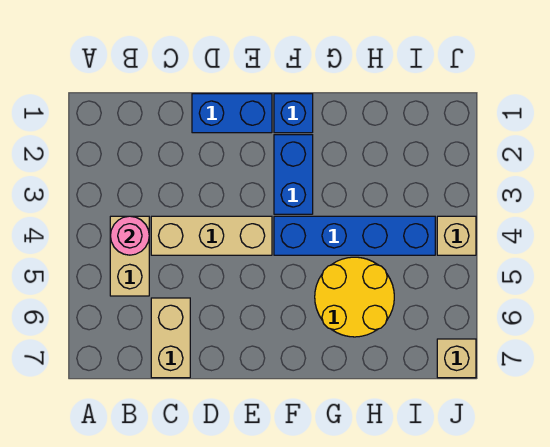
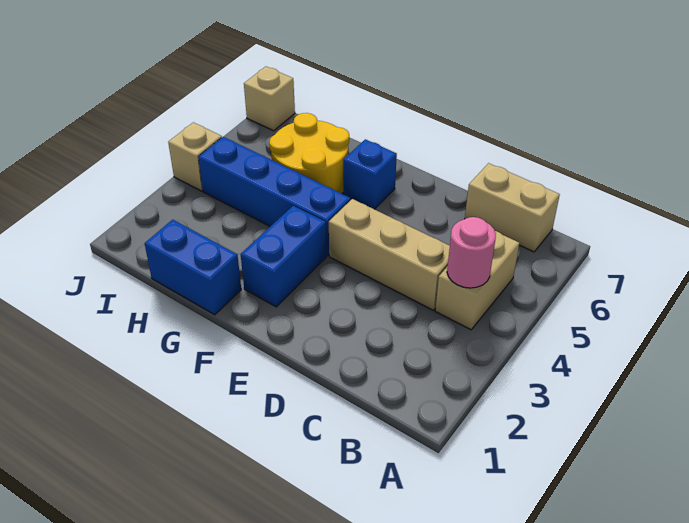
tan 1x2 brick [151,298,190,378] -> tan 1x2 brick turned to [465,163,560,252]
blue 1x2 brick [192,94,272,133] -> blue 1x2 brick moved to [145,220,241,315]
blue 1x1 brick [274,94,313,133] -> blue 1x1 brick moved to [343,139,397,209]

